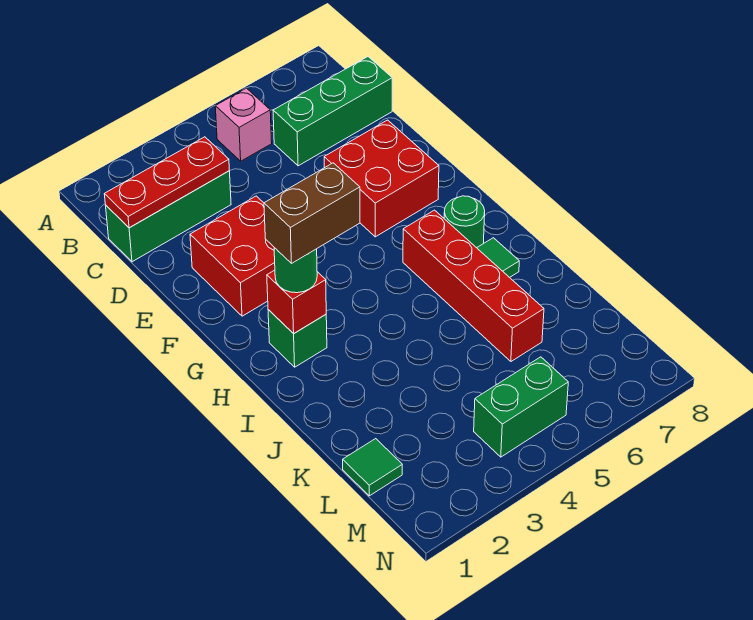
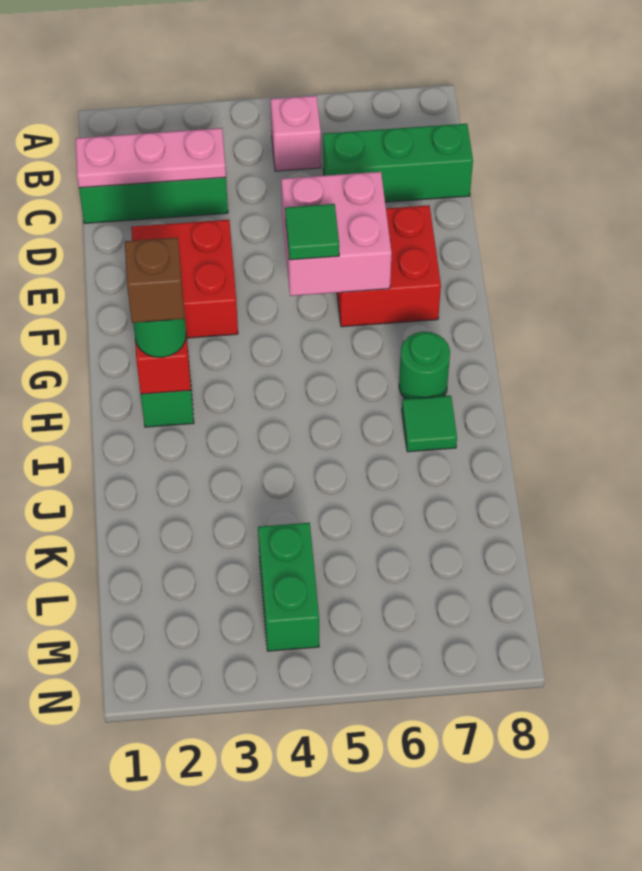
red 1x3 plate [104,137,229,228] -> pink 1x3 plate [76,128,226,188]
none -> pink 2x2 brick [281,172,392,296]
brown 1x2 brick [264,163,360,263] -> brown 1x1 brick [125,237,184,323]
red 1x4 brick [403,210,544,361] -> none
green 1x1 tile [343,439,402,496] -> green 1x1 tile moved to [285,204,339,260]
green 1x2 brick [474,357,568,457] -> green 1x2 brick turned to [258,523,319,651]

